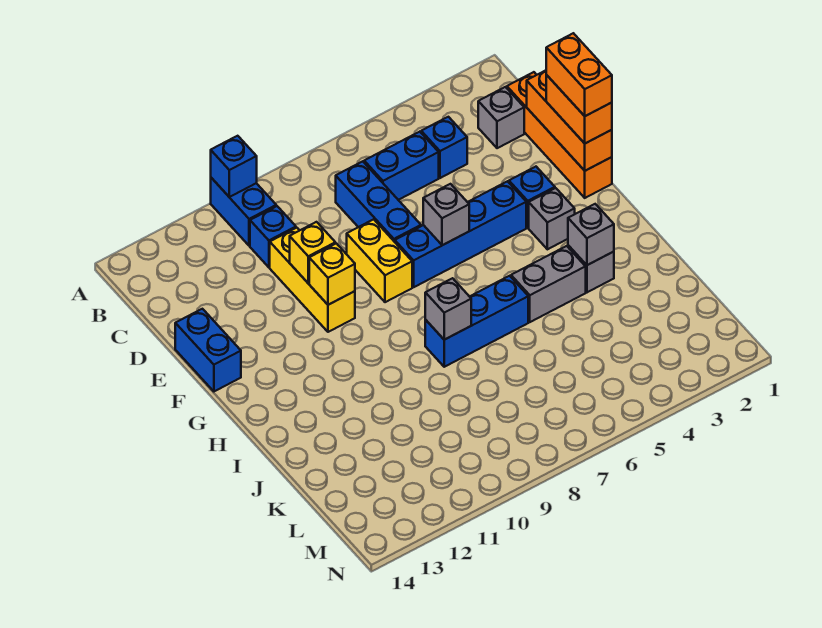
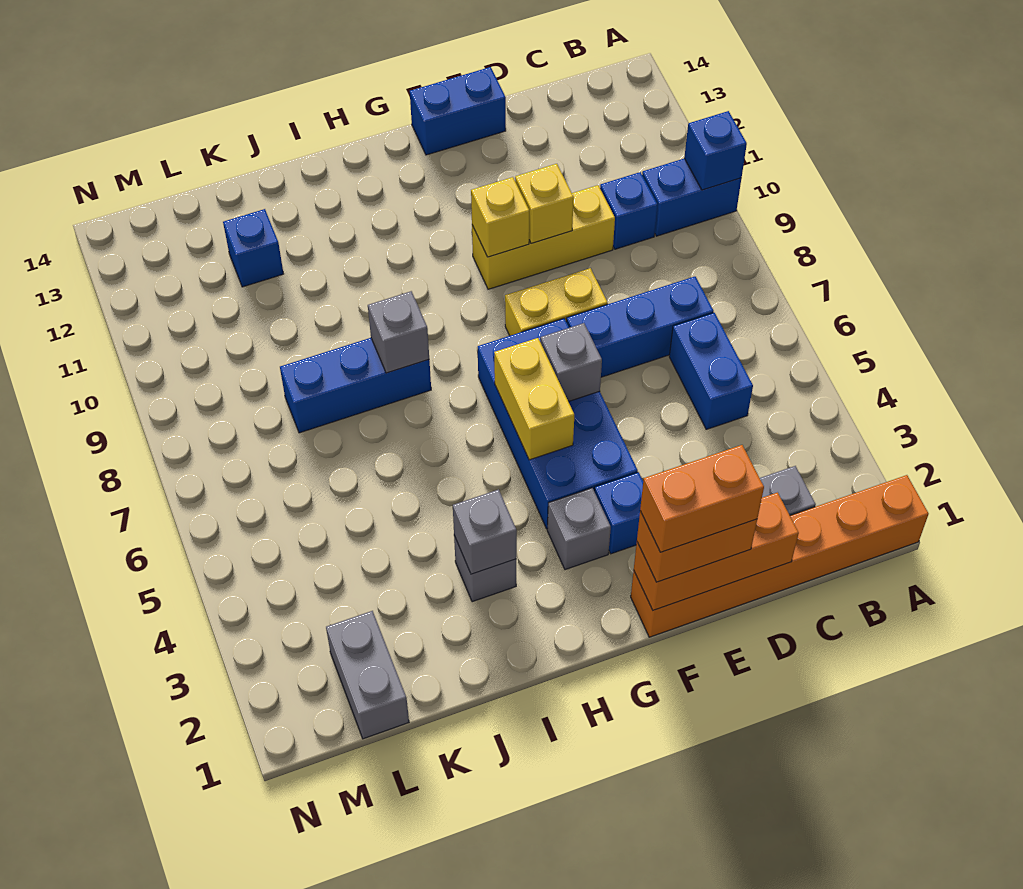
orange 1x4 brick [507,72,612,198] -> orange 1x6 brick [631,475,929,637]
blue 1x1 brick [421,117,467,178] -> blue 1x1 brick moved to [223,209,283,287]
blue 1x4 brick [395,181,526,287] -> blue 2x4 brick [478,319,638,529]
none -> yellow 1x2 brick [494,338,574,460]
grey 1x2 brick [511,246,586,322] -> grey 1x2 brick moved to [326,611,409,739]
blue 1x3 brick [425,276,528,367] -> blue 1x3 brick turned to [280,338,431,433]

